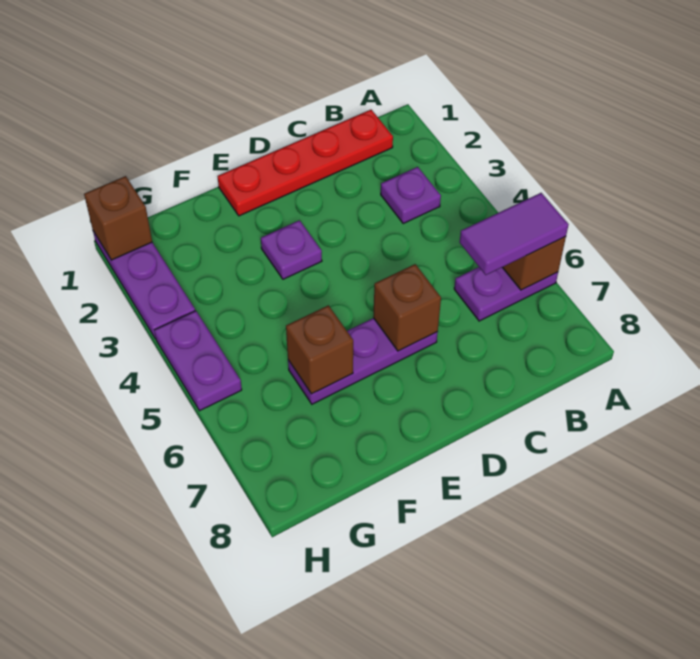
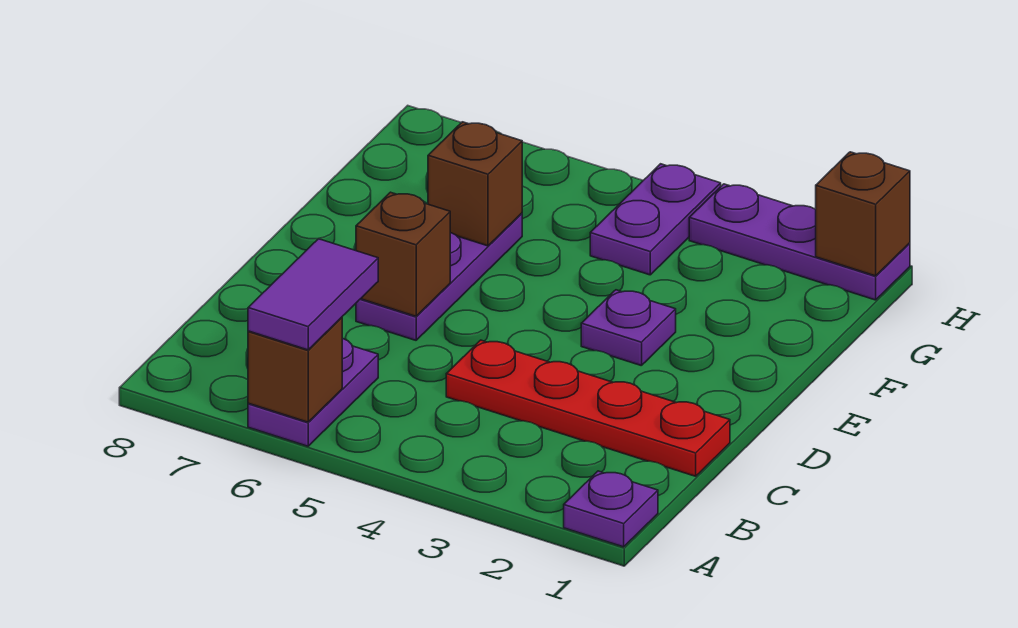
red 1x4 plate [218,110,393,216] -> red 1x4 plate turned to [446,340,730,476]
purple 1x1 plate [381,167,441,223] -> purple 1x1 plate moved to [564,471,658,547]
purple 1x2 plate [154,311,242,411] -> purple 1x2 plate turned to [590,164,721,275]

